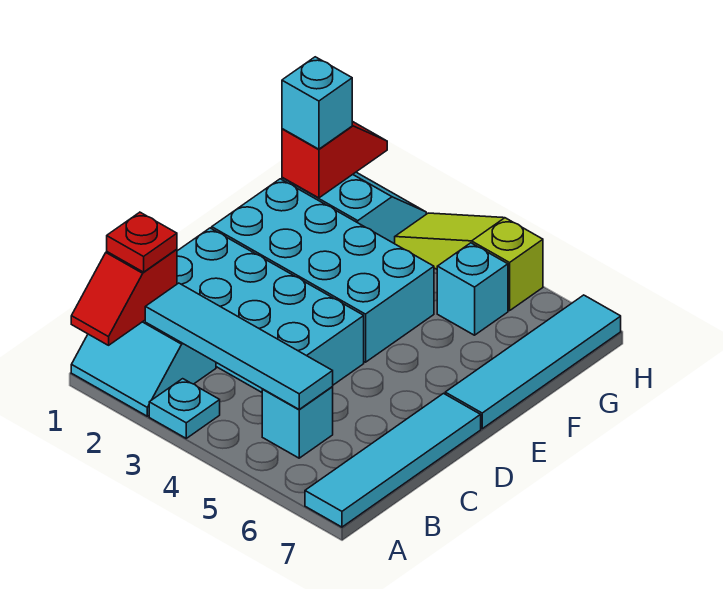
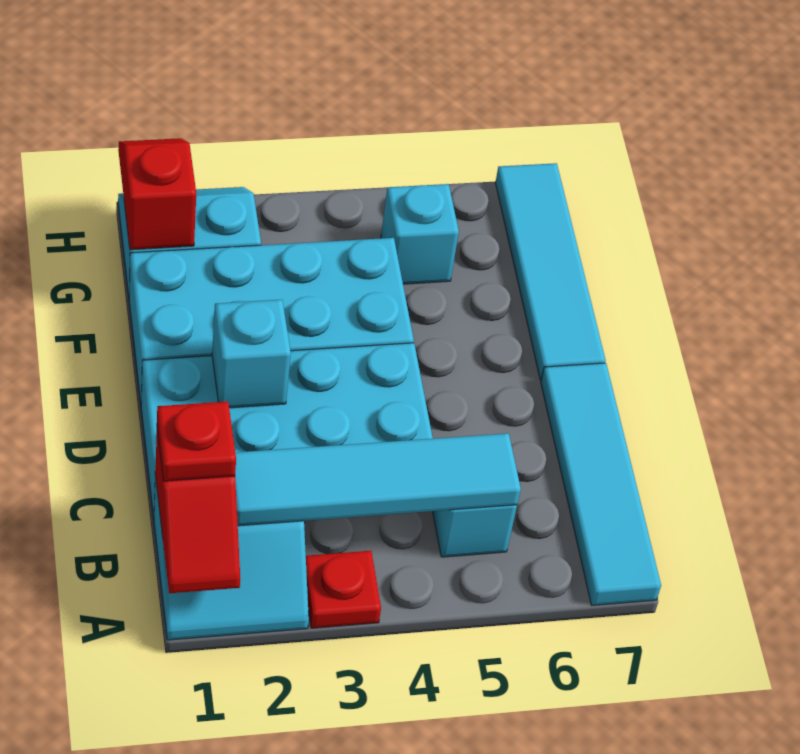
cyan 1x1 plate [149,379,220,438] -> red 1x1 plate [306,551,381,628]
cyan 1x1 brick [282,57,352,149] -> cyan 1x1 brick moved to [212,300,291,408]
lime 1x3 slope [394,213,543,311] -> none

